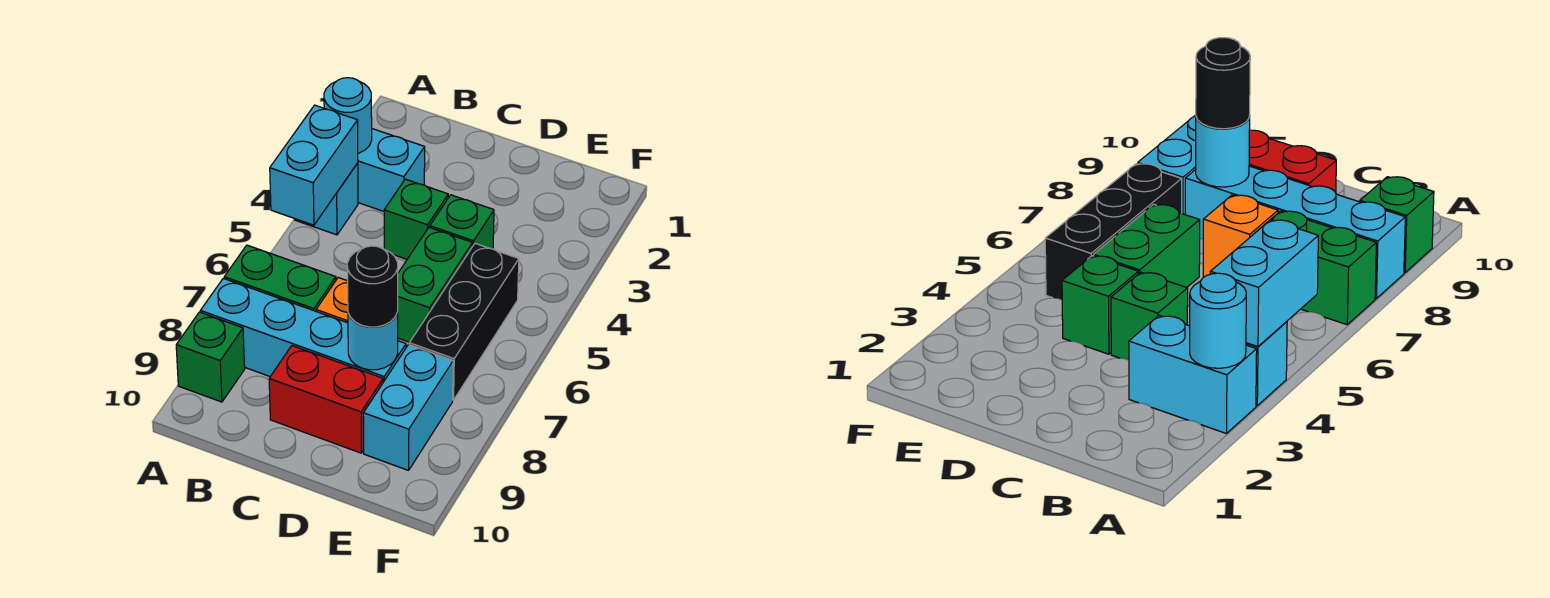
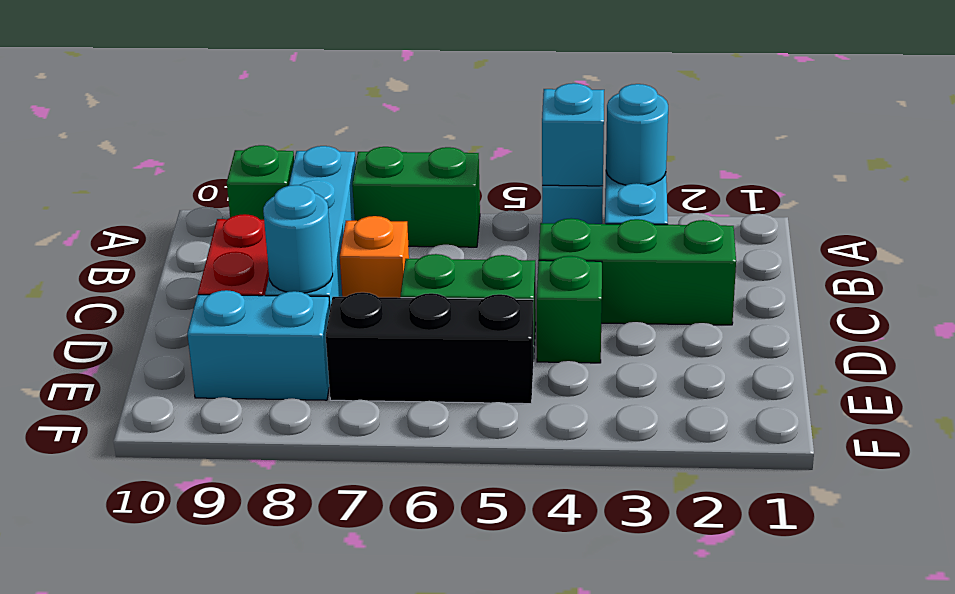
cyan 1x2 brick [270,105,358,225] -> cyan 1x1 brick [542,83,604,186]
green 1x2 brick [224,245,336,311] -> green 1x2 brick turned to [352,147,480,247]
green 1x1 brick [384,179,448,259] -> green 1x3 brick [539,218,736,325]
black 1x1 round brick [347,246,398,327] -> none

